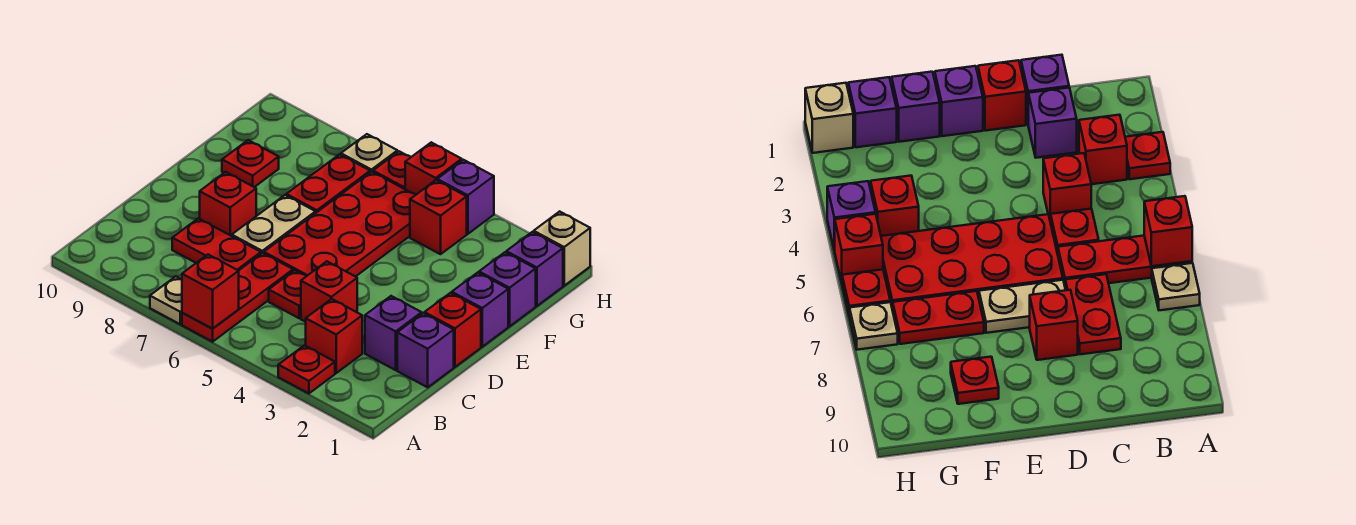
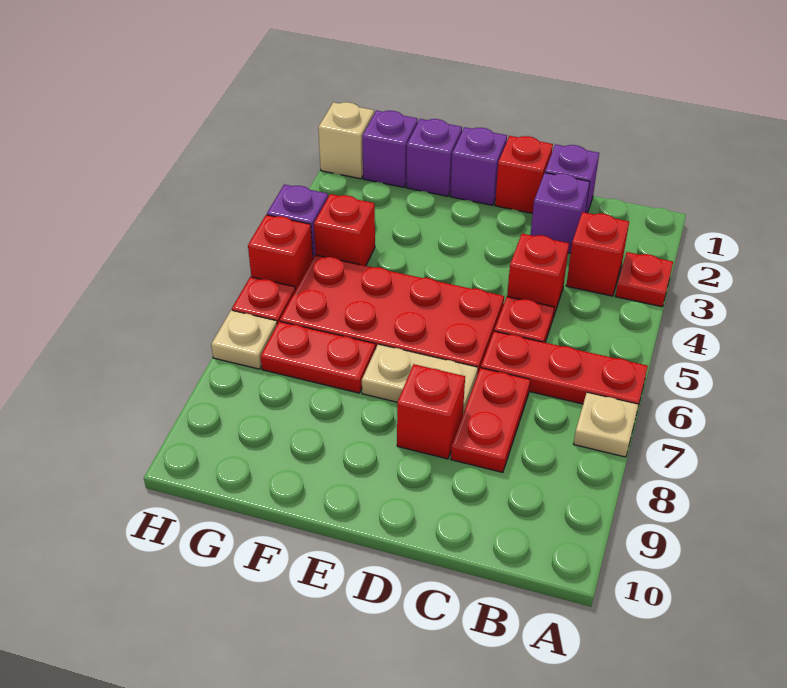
red 1x1 brick [182,255,239,329] -> none
red 1x1 plate [222,140,279,187] -> none

